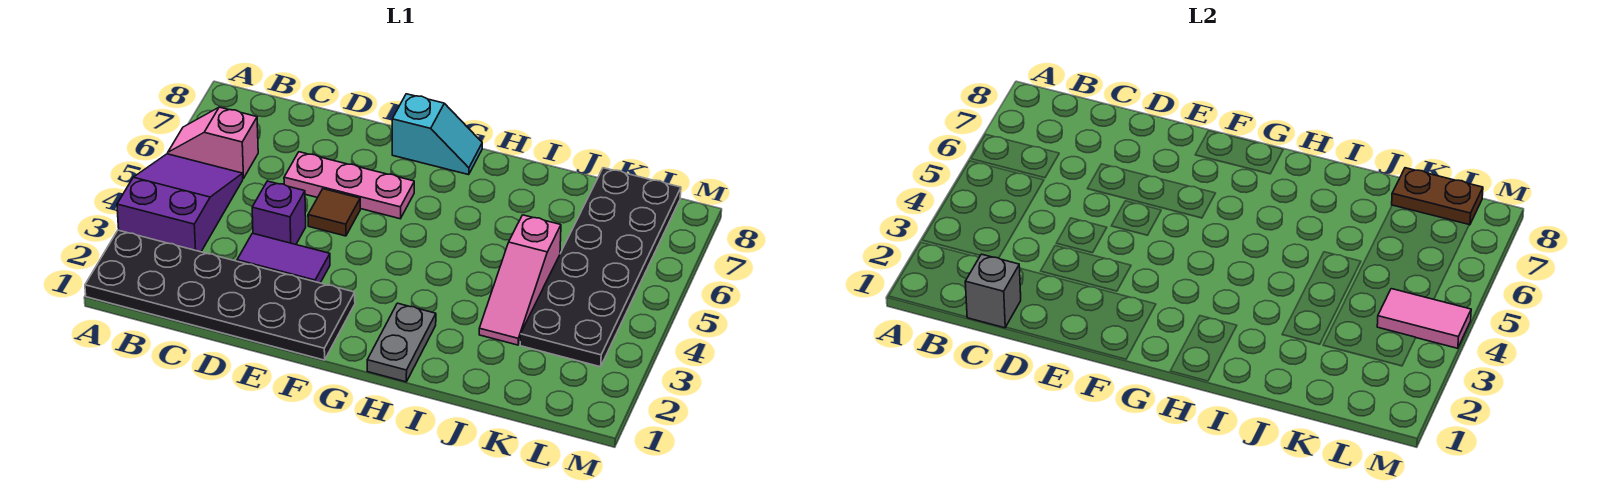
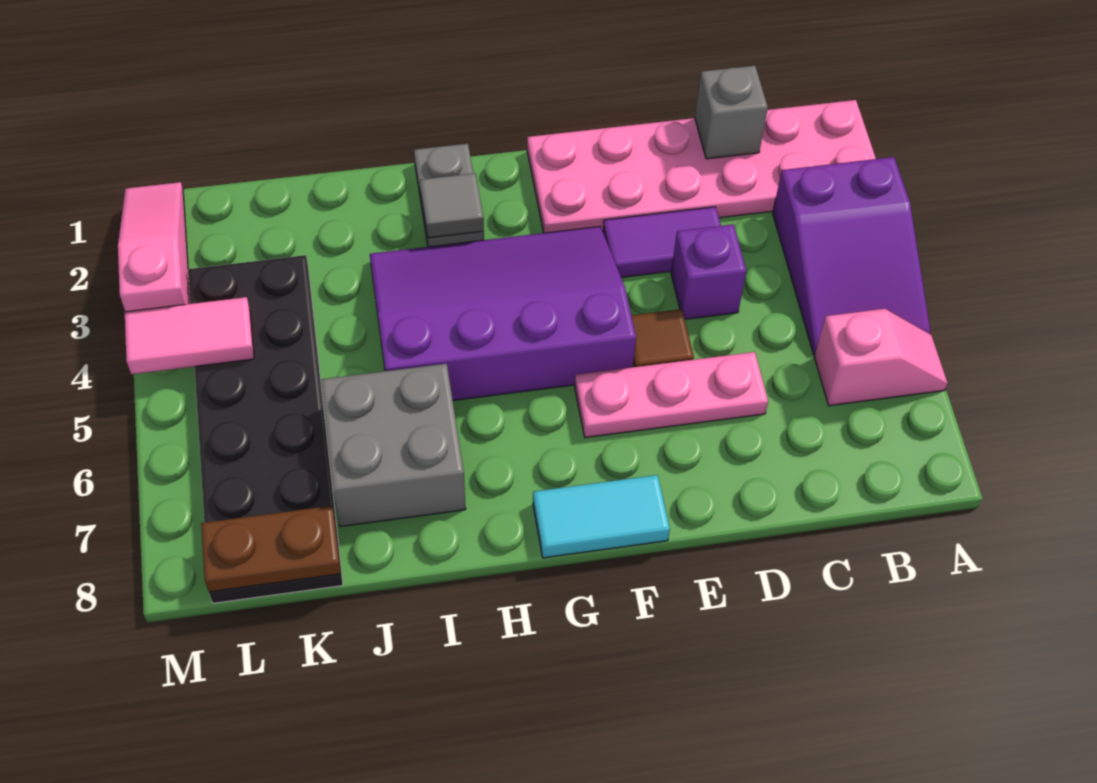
black 2x6 plate [85,230,355,360] -> pink 2x6 plate [527,100,876,233]
none -> purple 3x4 slope [370,226,636,400]
cyan 1x2 slope [392,94,482,175] -> cyan 1x2 tile [533,475,670,558]
none -> grey 1x1 tile [420,173,484,238]
none -> grey 2x2 brick [321,364,466,527]
pink 1x3 slope [479,215,561,345] -> pink 1x3 slope moved to [118,182,190,312]

